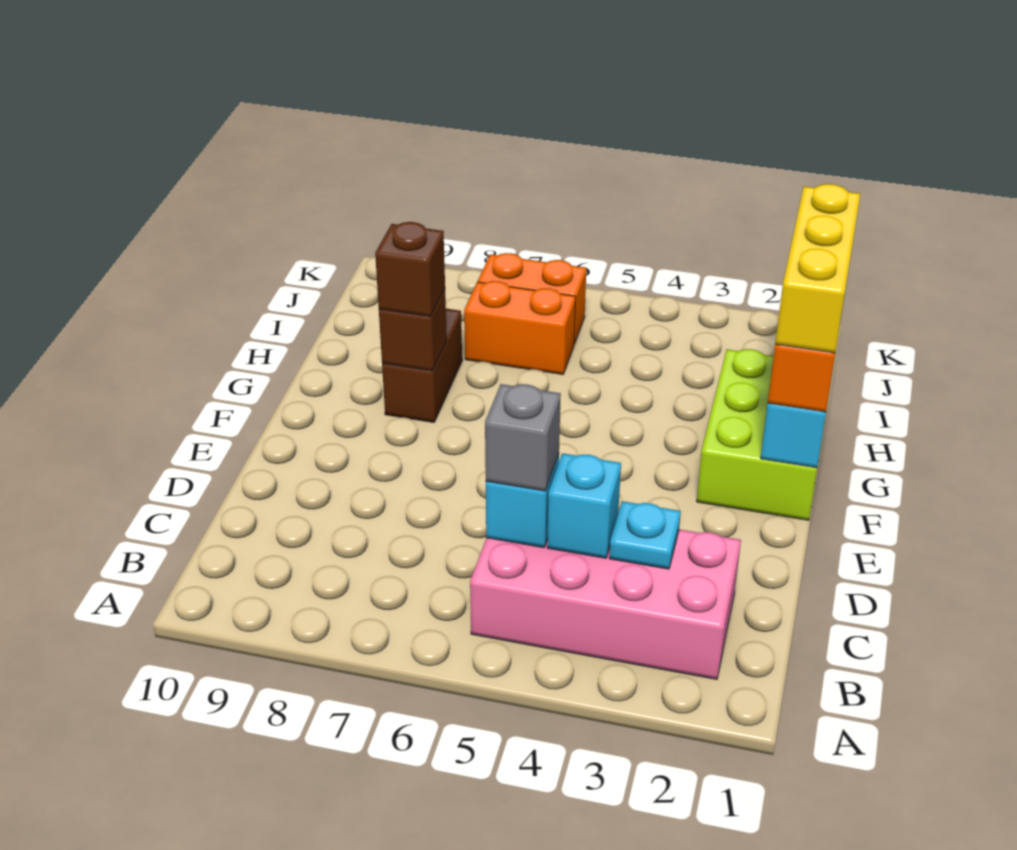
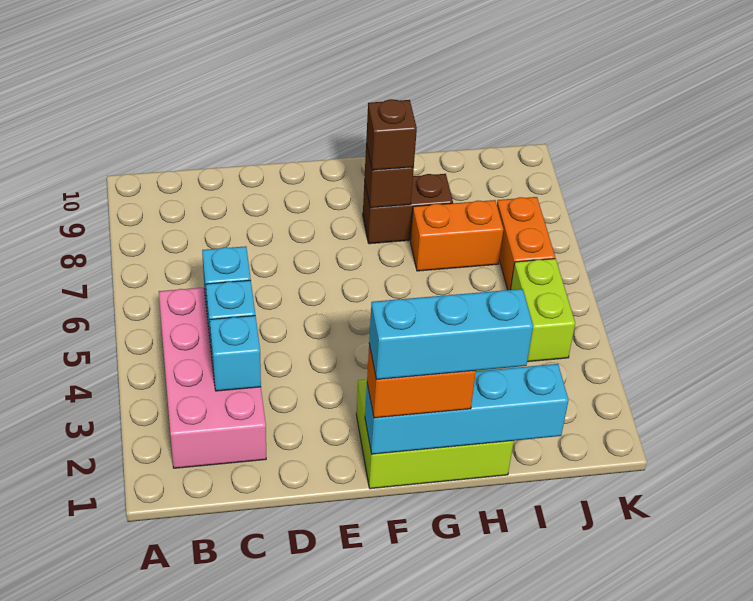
cyan 1x1 plate [609,501,681,569] -> cyan 1x1 brick [210,316,261,391]
grey 1x1 brick [485,384,561,491] -> none
yellow 1x3 brick [775,184,861,353] -> cyan 1x3 brick [369,289,533,380]
orange 1x2 brick [464,281,576,374] -> orange 1x2 brick turned to [410,200,503,271]
none -> lime 1x2 brick [511,259,575,362]

